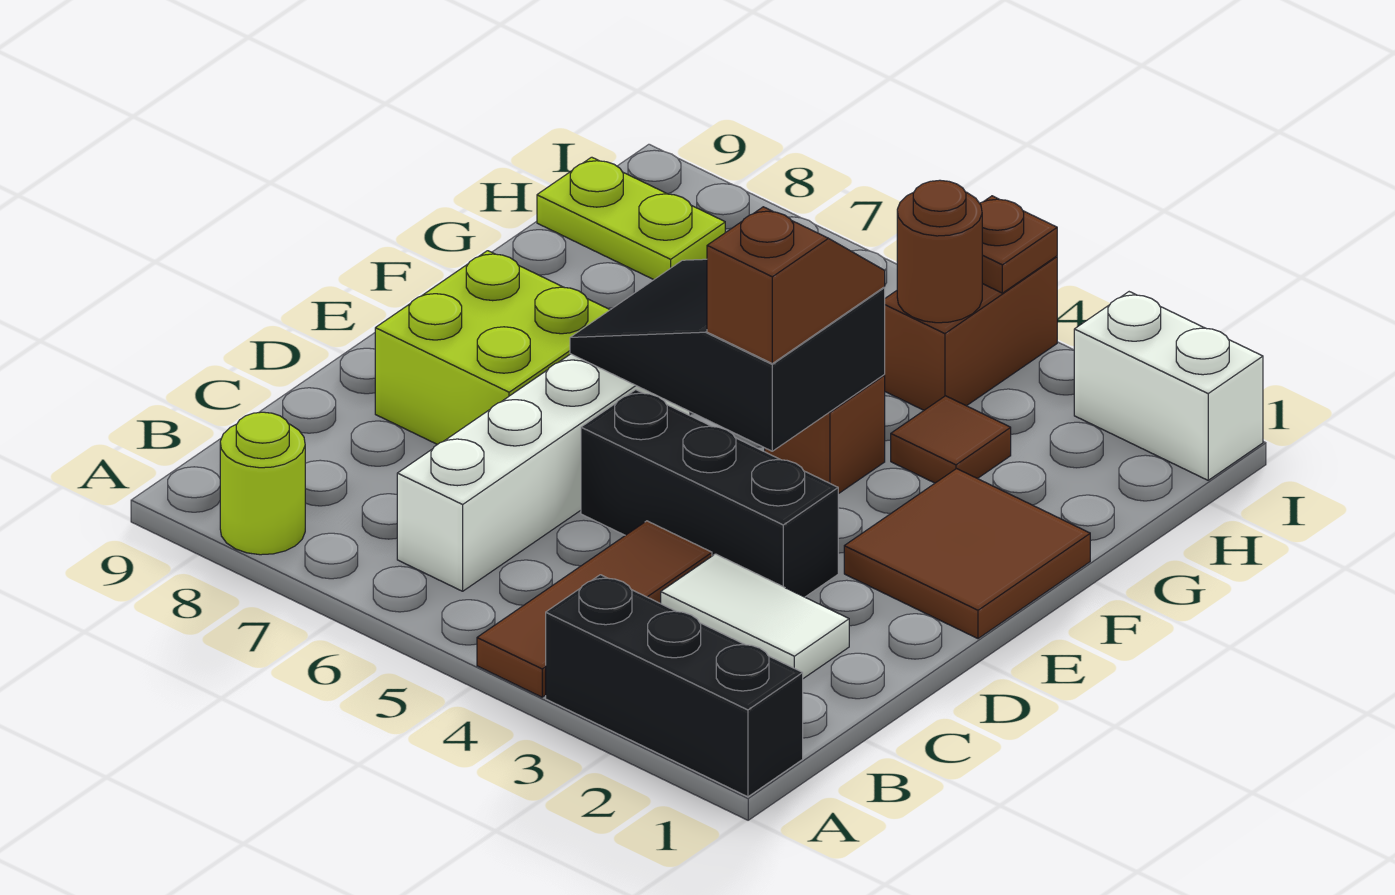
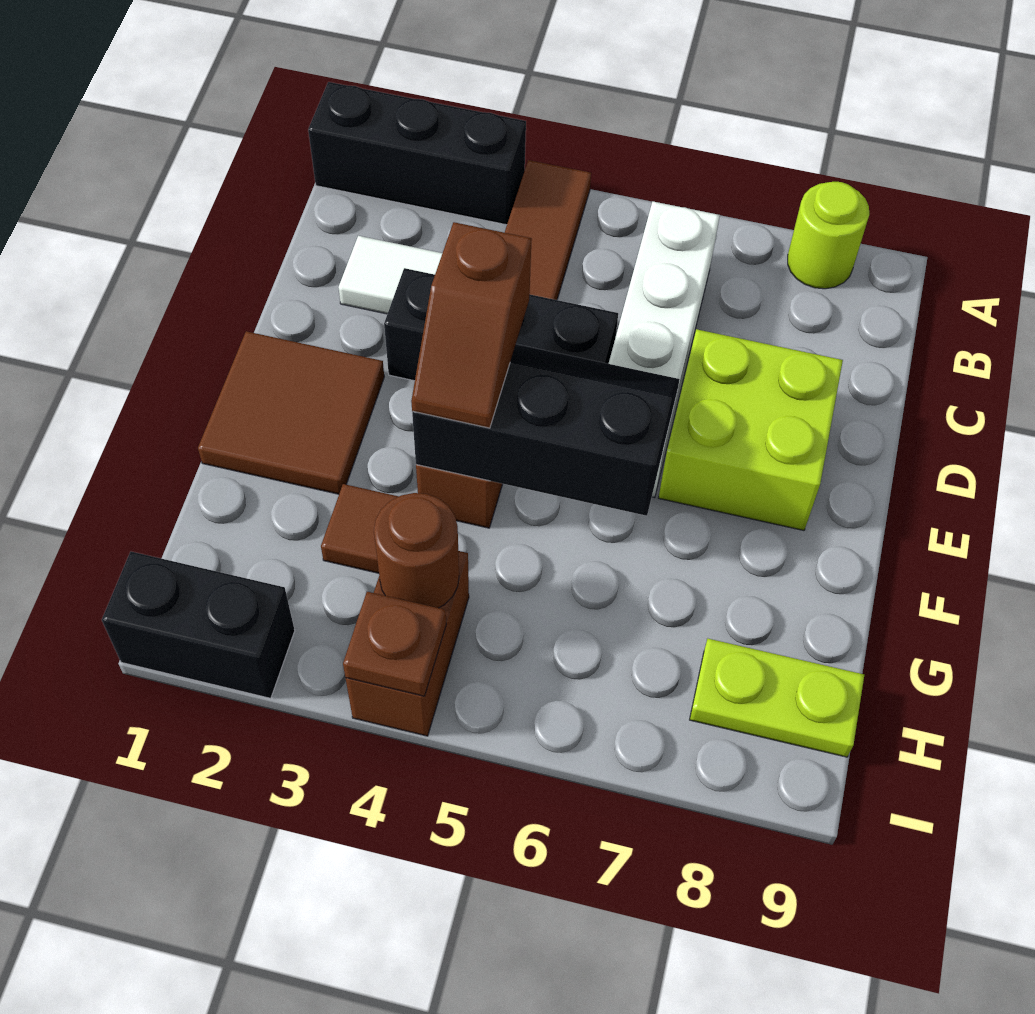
black 2x3 slope [570,259,885,451] -> black 2x3 slope turned to [412,344,680,516]
white 1x2 brick [1074,292,1263,480] -> black 1x2 brick [102,552,295,698]

